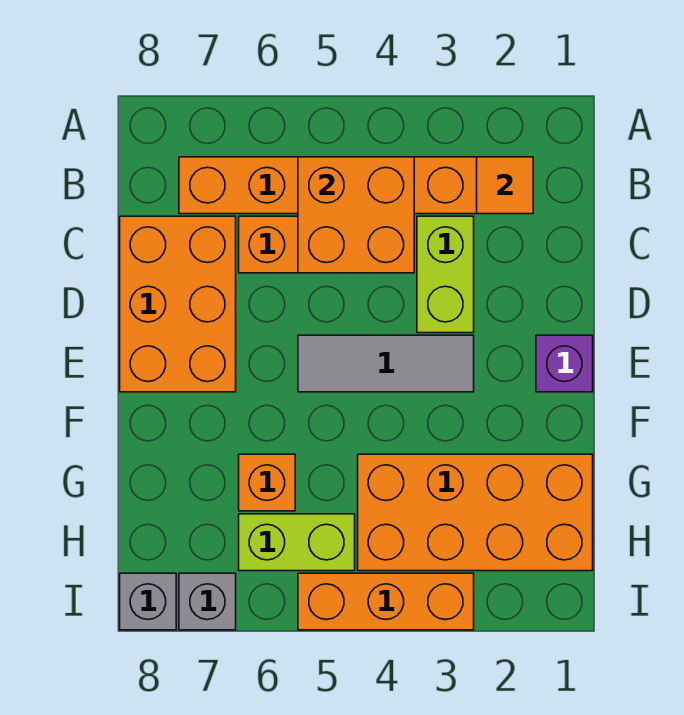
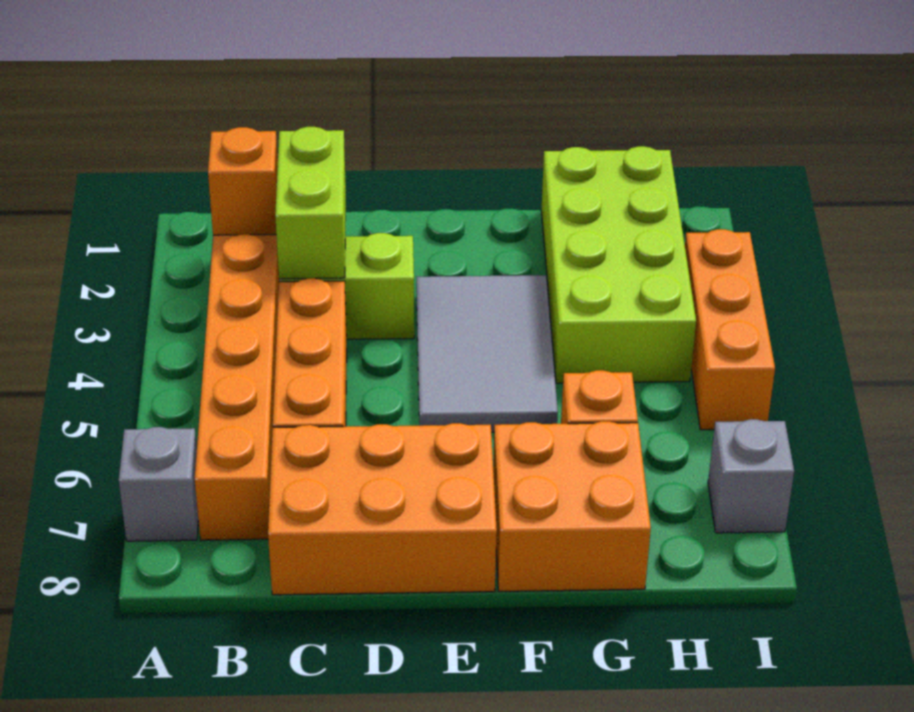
orange 1x1 tile [477,157,533,214] -> orange 1x1 brick [208,127,278,235]
orange 2x2 brick [298,157,414,273] -> orange 2x2 brick moved to [493,421,651,591]
purple 1x1 brick [536,335,593,392] -> none
grey 1x3 tile [298,335,474,392] -> grey 2x3 tile [416,275,558,432]
orange 2x4 brick [358,454,593,571] -> lime 2x4 brick [541,146,696,383]
lime 1x2 brick [239,514,355,571] -> lime 1x2 brick moved to [275,127,346,279]
grey 1x1 brick [120,573,176,630] -> grey 1x1 brick moved to [119,427,198,541]

